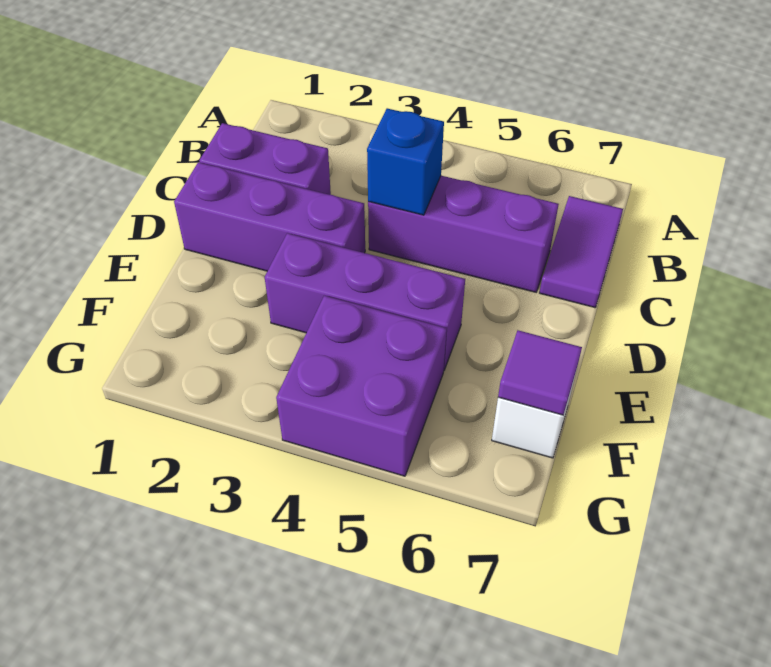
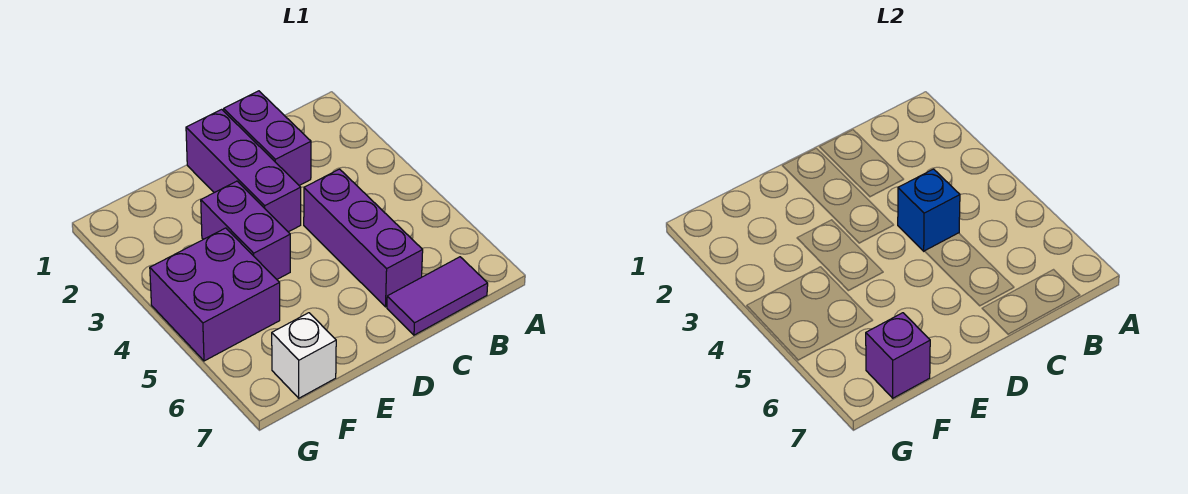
purple 1x3 brick [265,233,465,370] -> purple 1x2 brick [201,181,290,279]
purple 1x1 tile [498,330,582,415] -> purple 1x1 brick [866,313,930,398]

